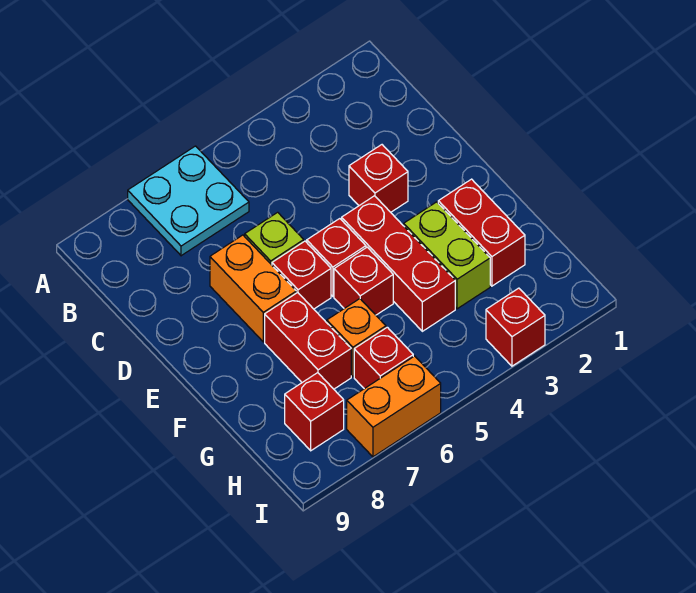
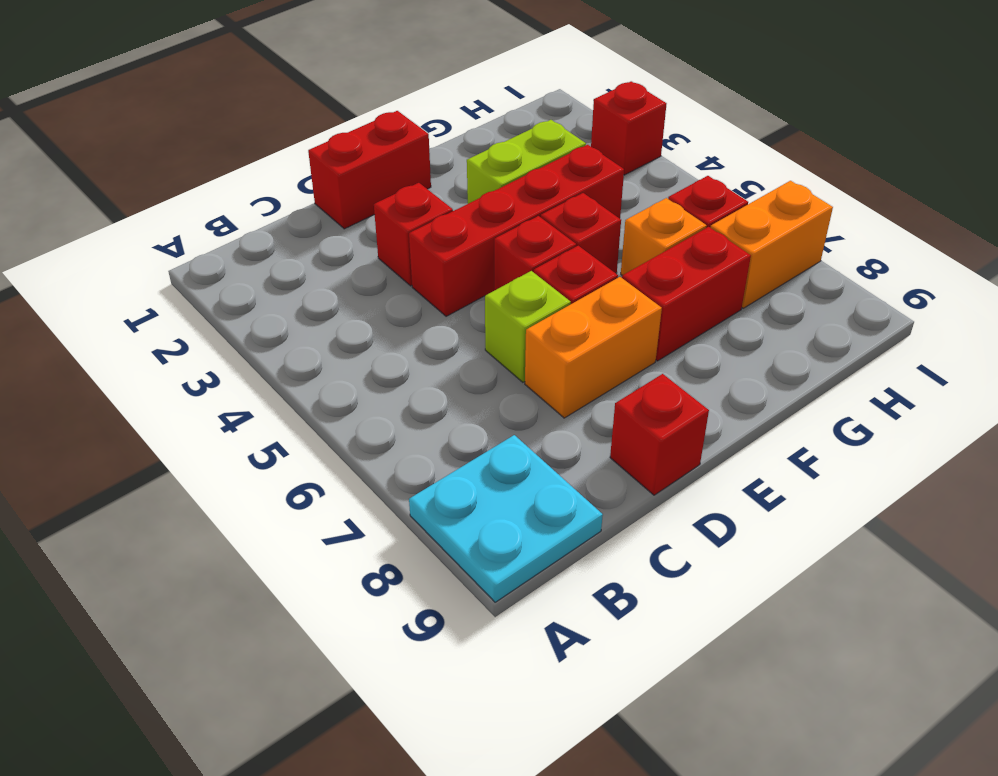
cyan 2x2 plate [128,146,249,256] -> cyan 2x2 plate moved to [409,435,603,602]
red 1x3 brick [342,196,455,331] -> red 1x4 brick [409,145,624,316]
red 1x2 brick [438,179,525,286] -> red 1x2 brick moved to [308,111,431,229]
red 1x1 brick [285,373,344,451] -> red 1x1 brick moved to [610,374,709,495]
orange 1x2 brick [347,356,441,457] -> orange 1x2 brick turned to [710,181,833,308]

